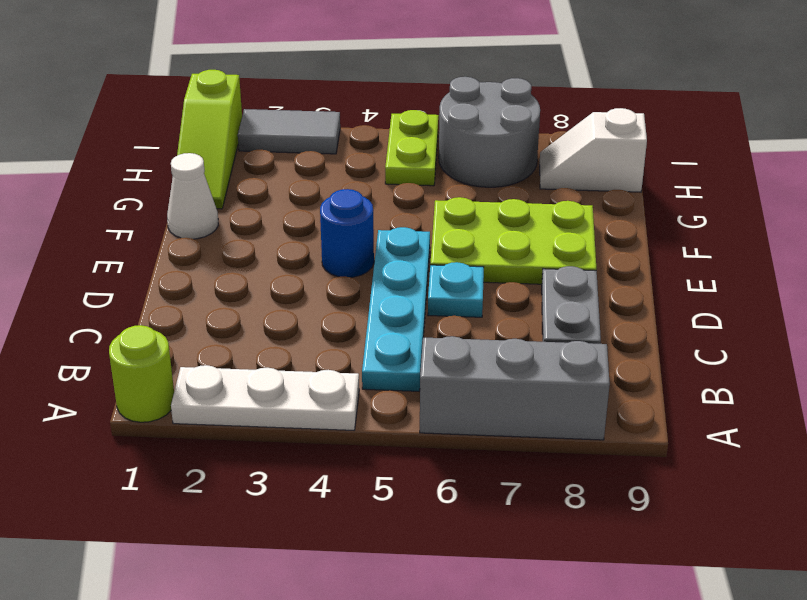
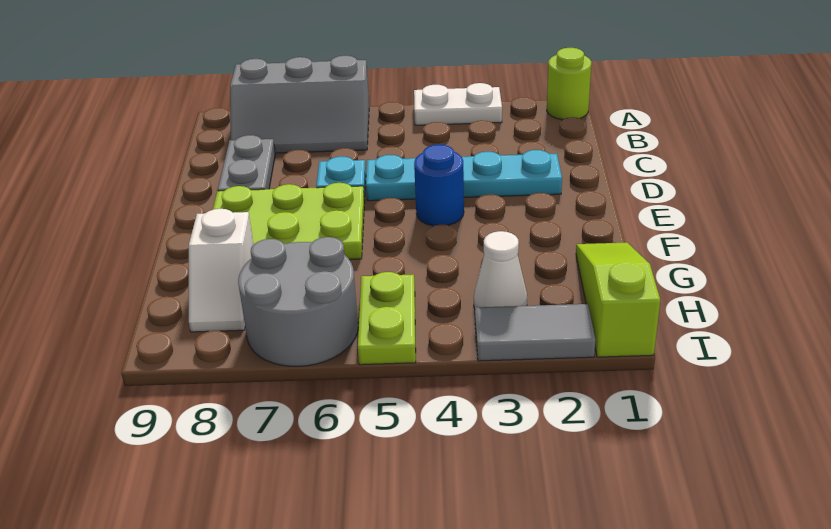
white 1x3 plate [171,365,359,430] -> white 1x2 plate [414,83,502,125]
cyan 1x4 plate [362,227,430,391] -> cyan 1x4 plate turned to [366,150,562,201]
white 1x1 cone [167,153,218,239] -> white 1x1 cone moved to [474,231,527,308]
white 1x2 slope [540,108,647,192] -> white 1x2 slope turned to [189,209,253,332]

